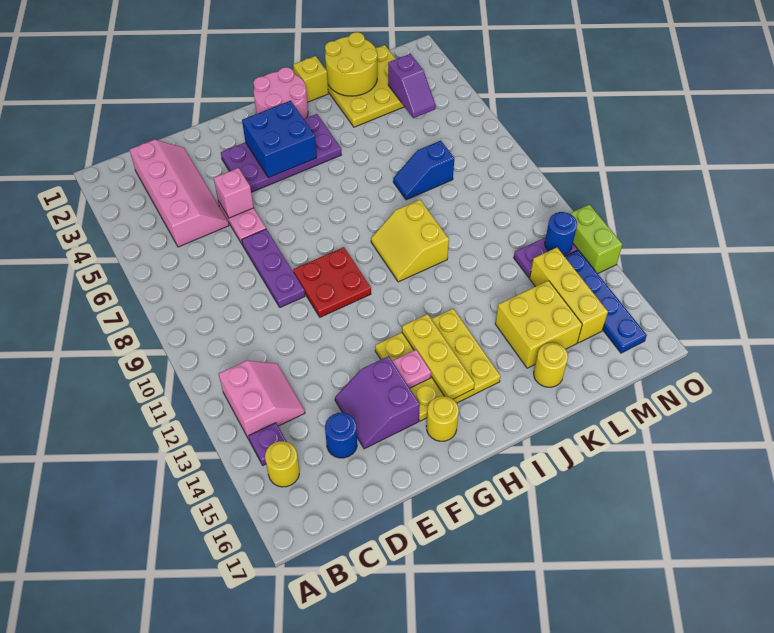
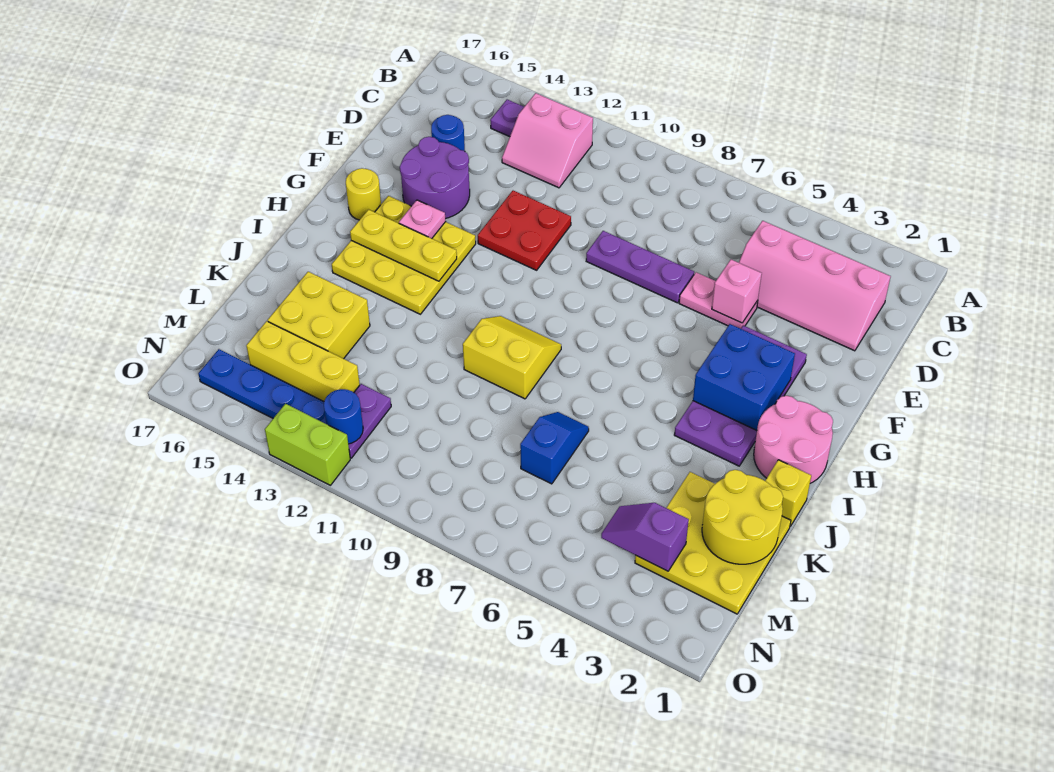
yellow 1x1 round brick [265,441,299,487] -> none
purple 2x2 slope [335,356,420,449] -> purple 2x2 round brick [400,137,470,219]
red 2x2 plate [293,247,371,317] -> red 2x2 plate moved to [478,191,571,270]
yellow 1x1 round brick [534,343,568,387] -> none

